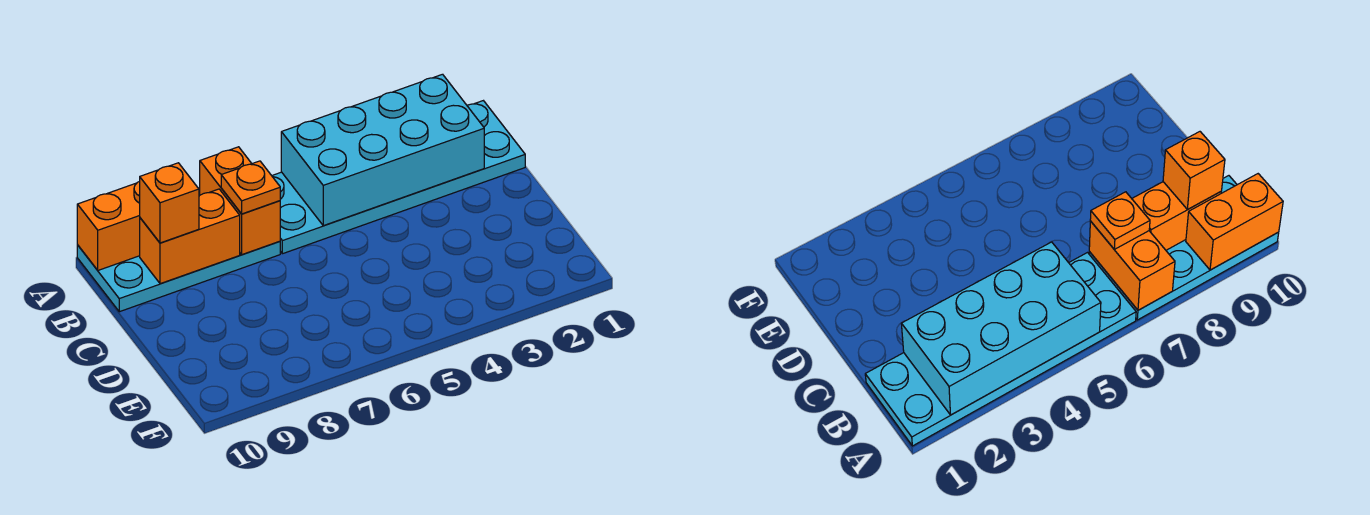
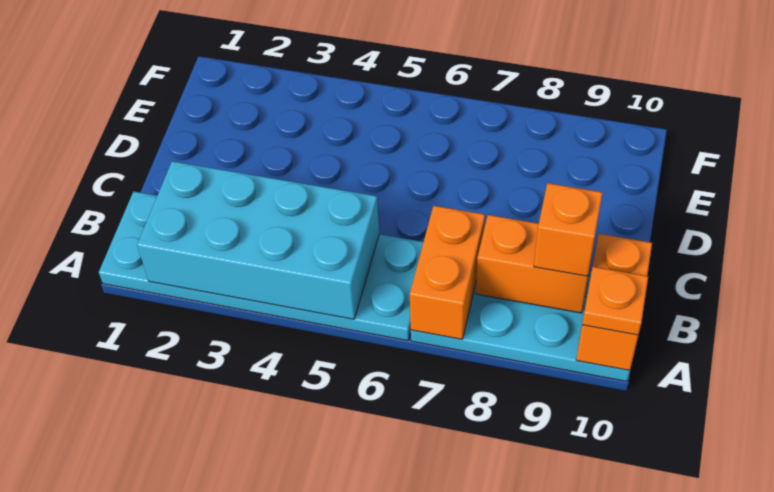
orange 1x2 brick [77,181,140,270] -> orange 1x2 brick turned to [576,234,652,370]
orange 1x1 plate [221,161,280,214] -> orange 1x1 plate moved to [582,267,648,335]

